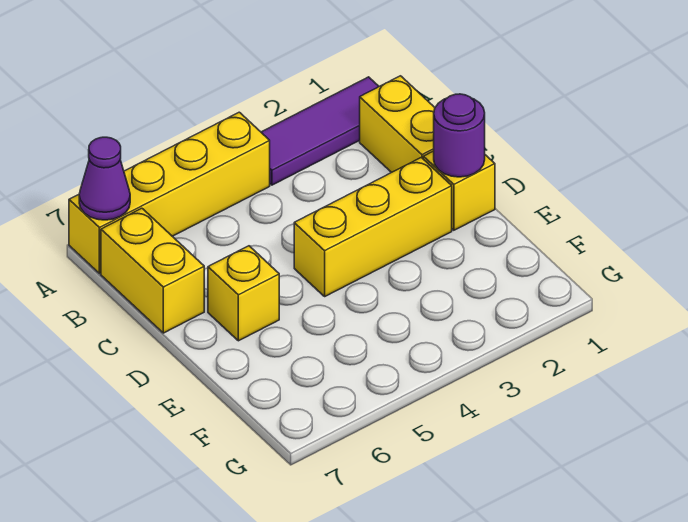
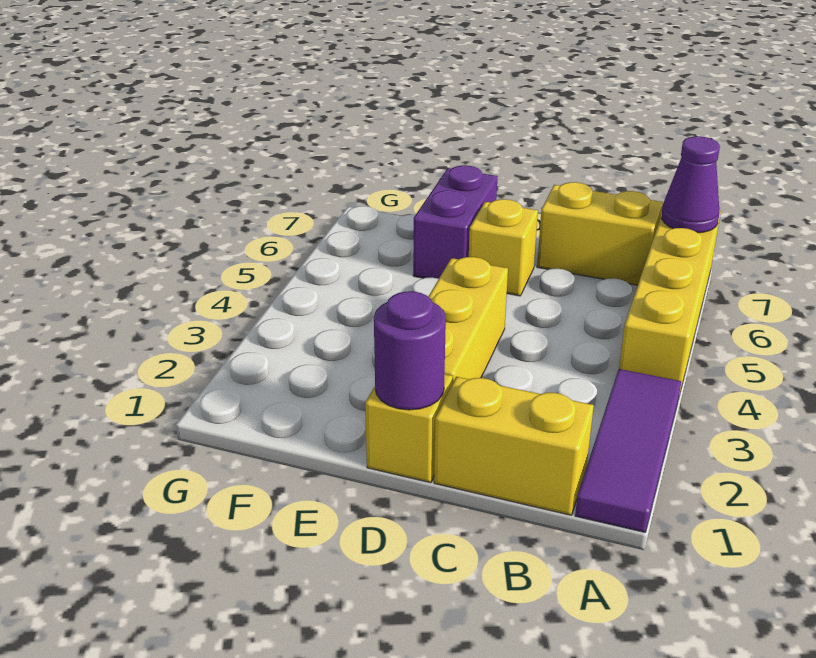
none -> purple 1x2 brick [413,165,498,279]

